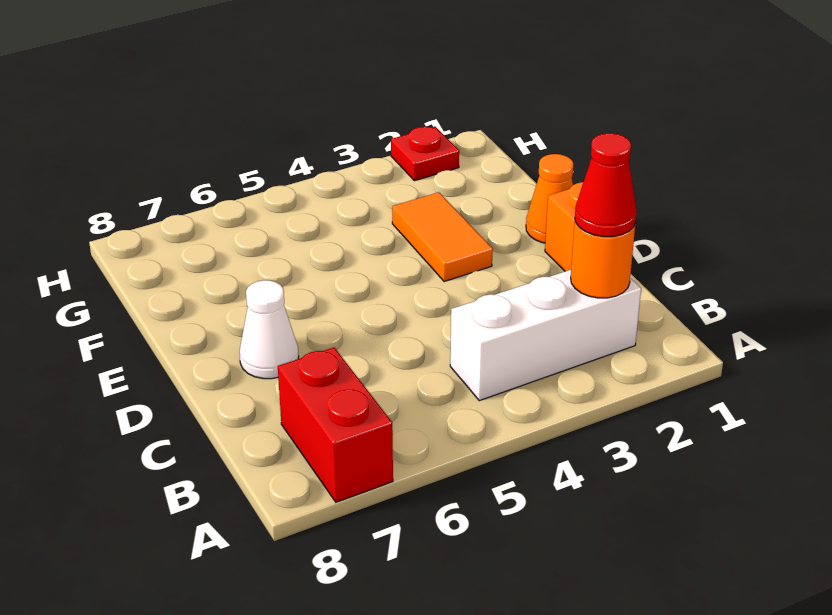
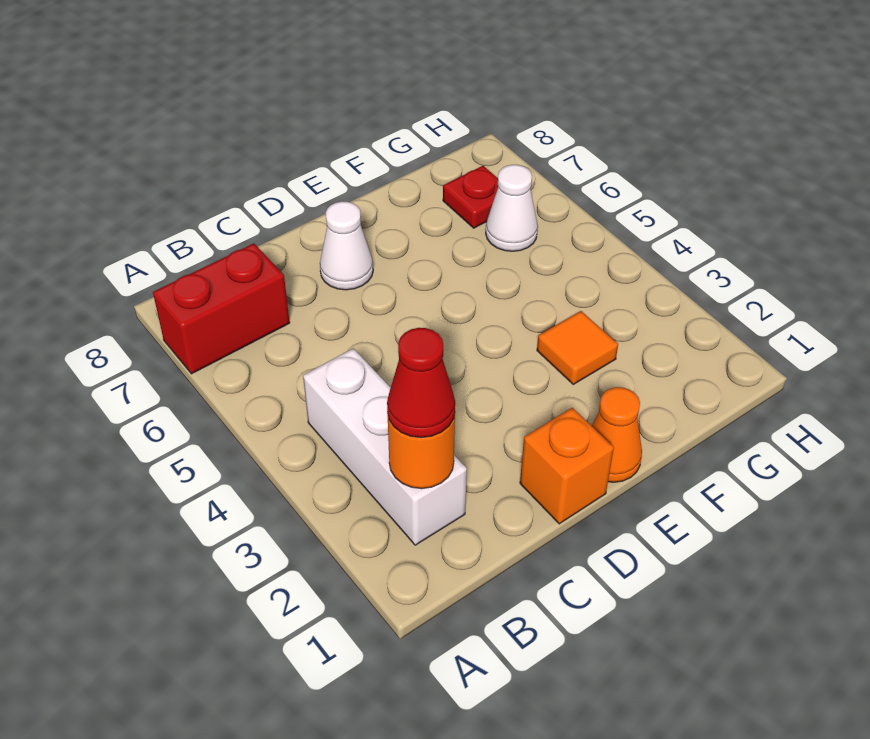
orange 1x2 tile [392,192,493,282] -> orange 1x1 tile [537,311,618,384]
none -> white 1x1 cone [486,165,538,251]
red 1x1 plate [391,127,459,181] -> red 1x1 plate moved to [443,166,498,228]

